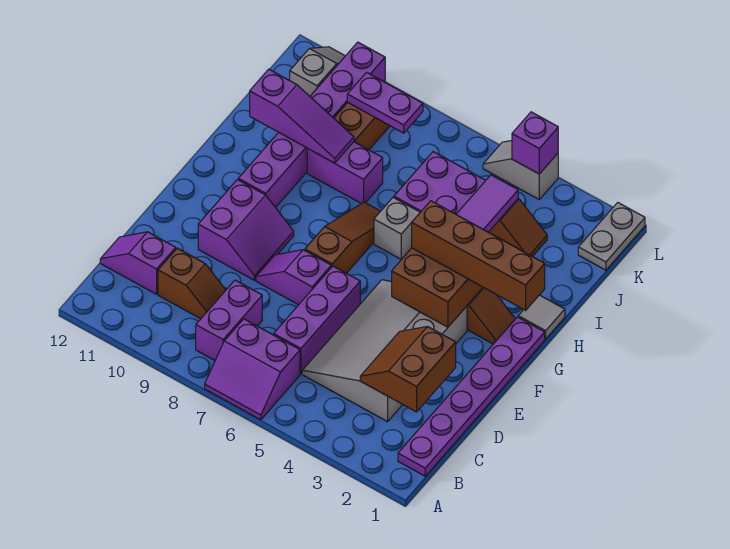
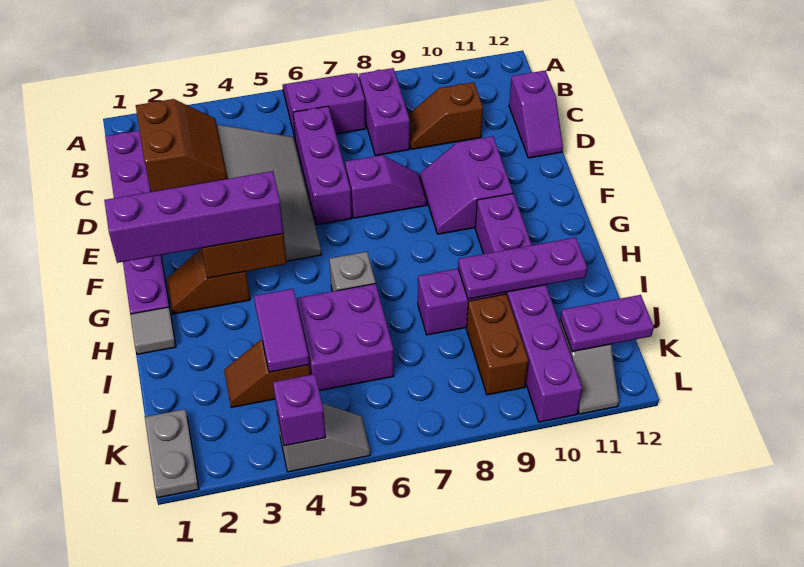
purple 1x2 slope [100,232,176,294] -> purple 1x2 slope turned to [509,71,563,158]
brown 1x3 slope [305,202,380,273] -> none
brown 1x4 brick [412,201,545,310] -> purple 1x4 brick [104,171,284,263]
purple 1x3 slope [250,69,354,163] -> purple 1x3 plate [458,237,587,299]
purple 1x2 plate [347,72,423,133] -> purple 1x2 plate moved to [560,295,654,352]

